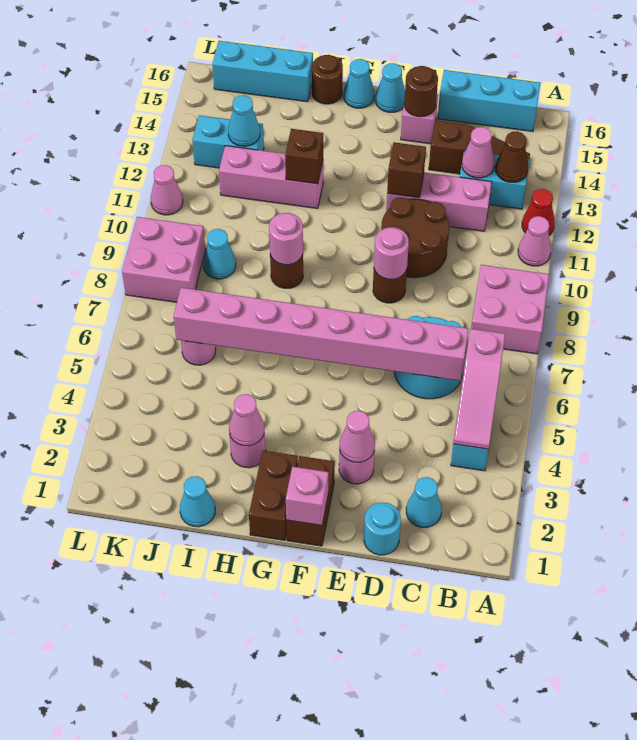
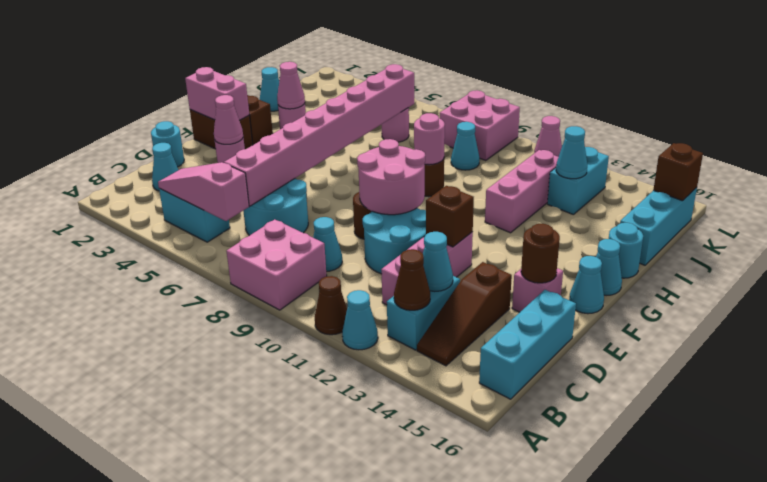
pink 1x1 cone [518,216,551,266] -> brown 1x1 cone [315,276,347,335]
red 1x1 cone [522,189,555,235] -> cyan 1x1 cone [342,290,378,350]
none -> cyan 1x1 cone [313,217,342,271]
pink 1x1 cone [462,127,495,178] -> cyan 1x1 cone [423,232,453,291]
brown 2x2 round brick [381,197,449,278] -> cyan 2x2 round brick [363,208,426,274]
pink 1x1 round brick [374,227,409,279] -> pink 2x2 round brick [357,139,425,215]
pink 1x1 brick [286,467,329,525] -> pink 1x2 brick [185,67,249,121]
brown 1x1 brick [285,129,323,184] -> brown 1x1 brick moved to [654,143,703,201]
brown 1x1 round brick [312,55,343,104] -> cyan 1x1 round brick [609,223,643,278]

